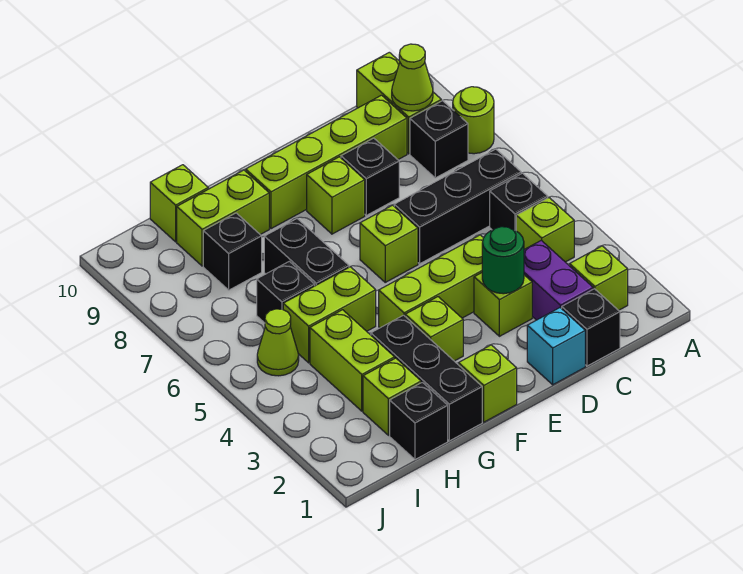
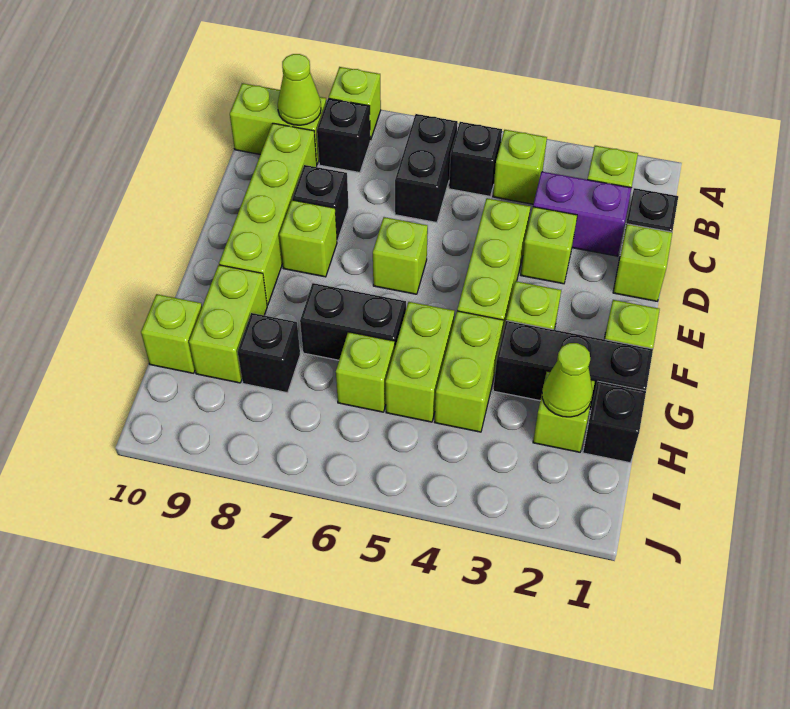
lime 1x1 round brick [453,87,494,154] -> lime 1x1 brick [329,67,381,140]
black 1x3 brick [394,149,521,264] -> black 1x2 brick [395,114,458,223]
cyan 1x1 brick [527,308,585,385] -> lime 1x1 brick [613,224,672,301]
green 1x1 round brick [482,227,524,294] -> none
lime 1x2 brick [310,310,395,411] -> lime 1x2 brick turned to [435,311,504,432]
black 1x1 brick [257,261,315,323] -> lime 1x1 brick [336,332,395,412]
lime 1x1 cone [257,309,299,376] -> lime 1x1 cone moved to [542,343,592,417]

